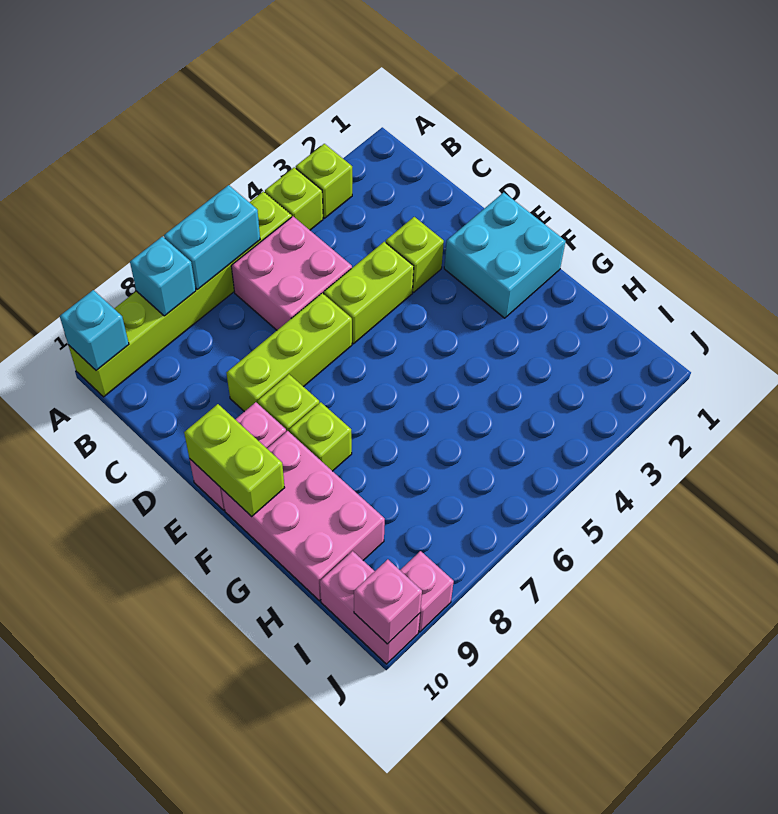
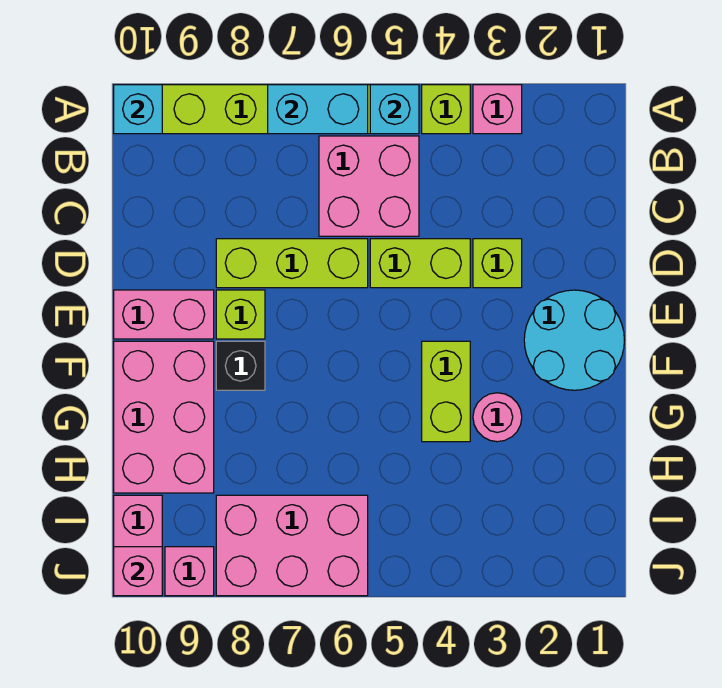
lime 1x1 brick [296,144,352,218] -> pink 1x1 brick [473,85,522,134]
cyan 1x1 brick [130,237,196,316] -> cyan 1x1 brick moved to [370,85,419,134]
cyan 2x2 brick [444,192,566,318] -> cyan 2x2 round brick [524,290,624,390]
lime 1x2 brick [184,404,285,517] -> lime 1x2 brick moved to [422,341,470,442]
lime 1x1 brick [289,402,352,471] -> black 1x1 brick [216,341,265,390]
none -> pink 1x1 round brick [473,393,522,442]
none -> pink 2x3 brick [216,495,368,596]

